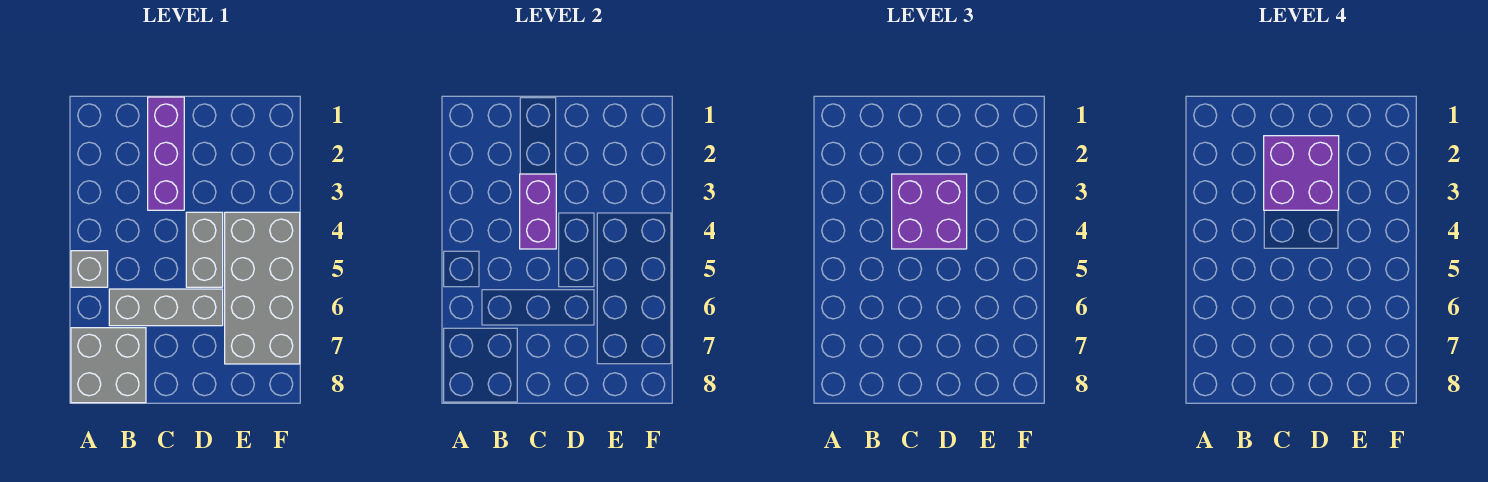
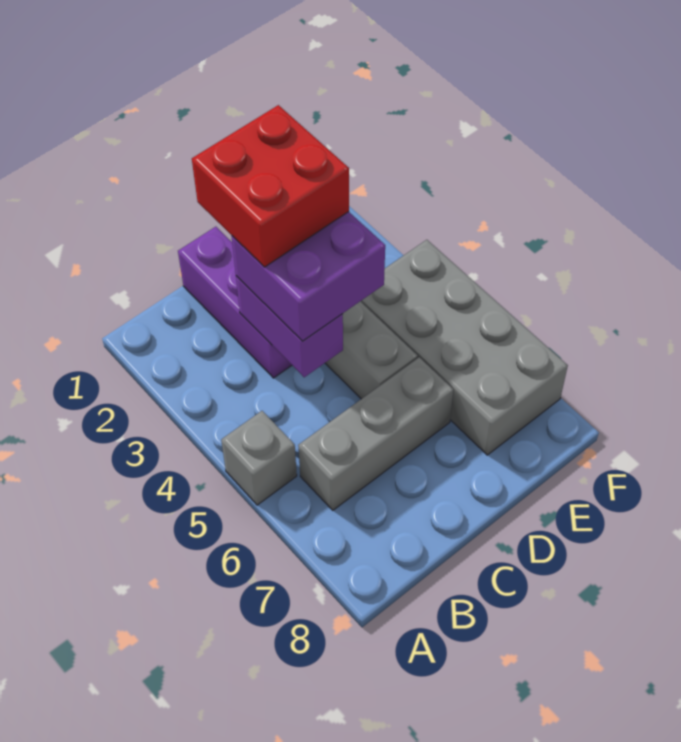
grey 2x2 brick [71,328,146,403] -> none
purple 2x2 brick [1264,136,1339,210] -> red 2x2 brick [192,105,349,267]

